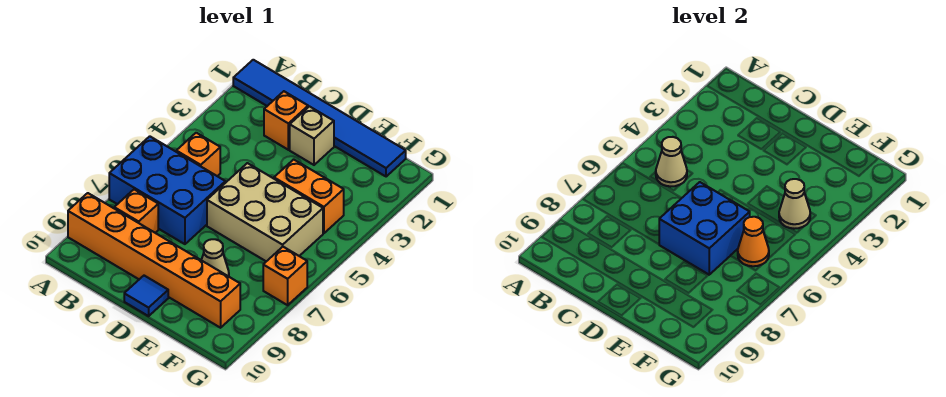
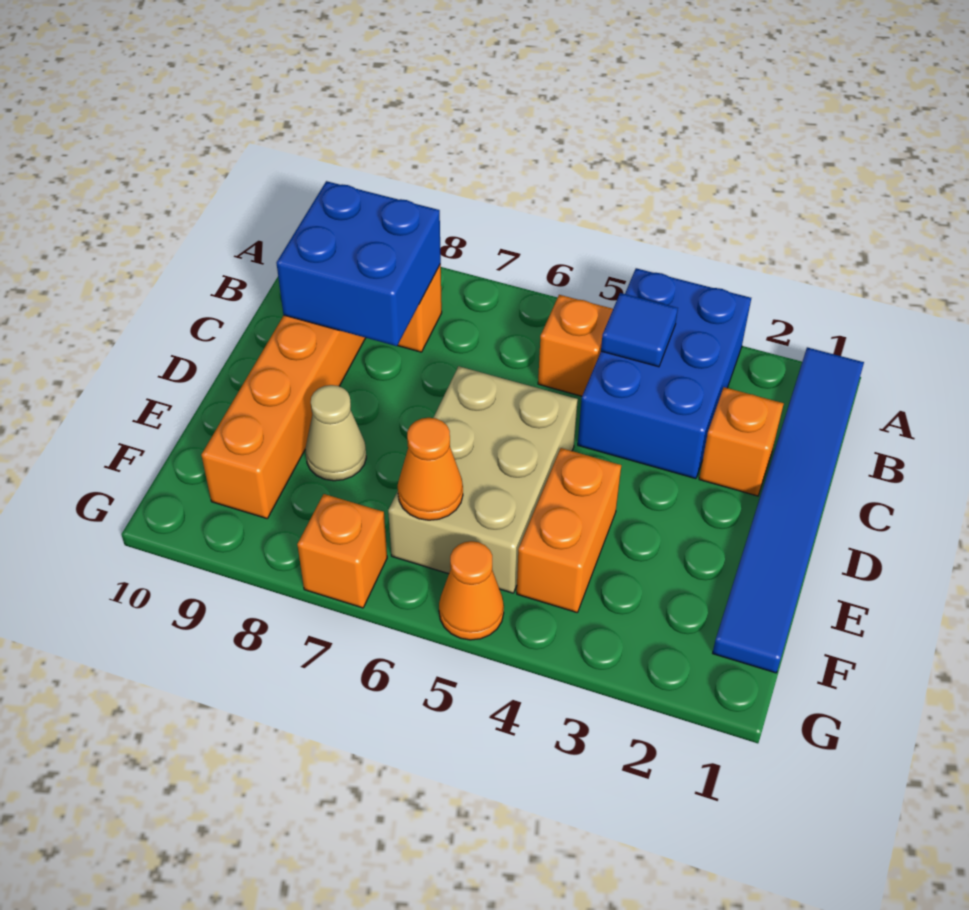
blue 2x3 brick [109,136,225,244] -> blue 2x3 brick moved to [578,268,751,479]
tan 1x1 cone [656,137,687,187] -> none
tan 1x1 brick [290,107,334,165] -> none
blue 2x2 brick [659,182,750,275] -> blue 2x2 brick moved to [277,181,441,346]
blue 1x1 tile [124,276,168,316] -> blue 1x1 tile moved to [601,293,678,367]
tan 1x1 cone [779,179,810,229] -> none
none -> orange 1x1 cone [439,541,504,640]

